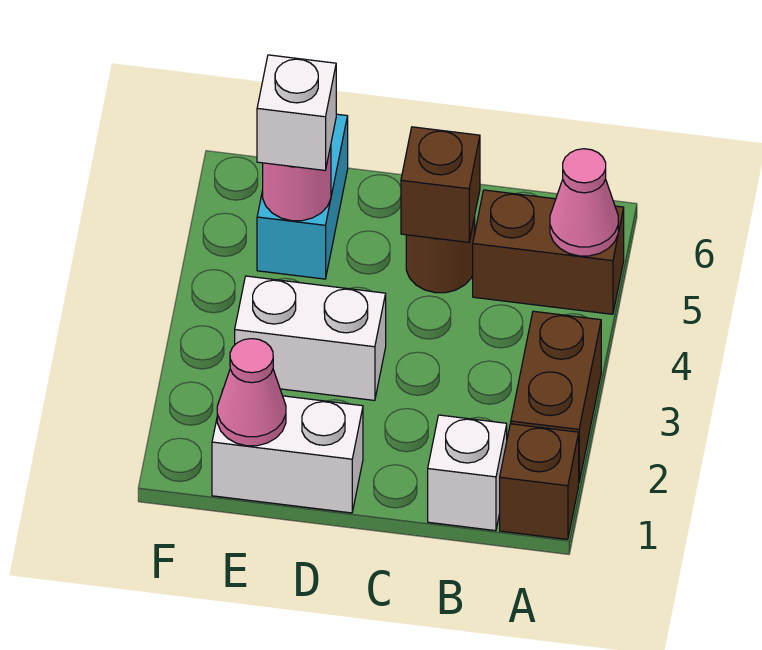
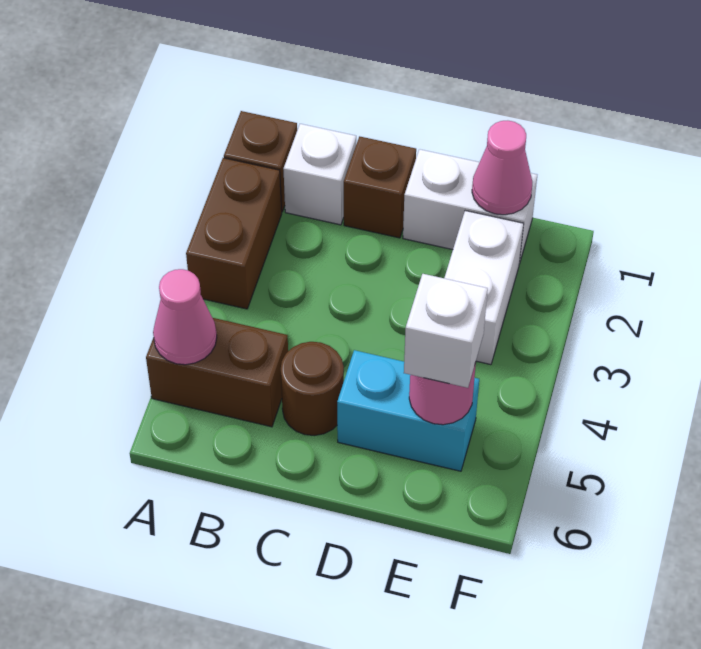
brown 1x1 brick [401,127,480,242] -> brown 1x1 brick moved to [344,136,416,238]
white 1x2 brick [235,276,386,400] -> white 1x2 brick turned to [445,211,524,365]
cyan 1x2 brick [257,114,348,279] -> cyan 1x2 brick turned to [337,350,479,471]

